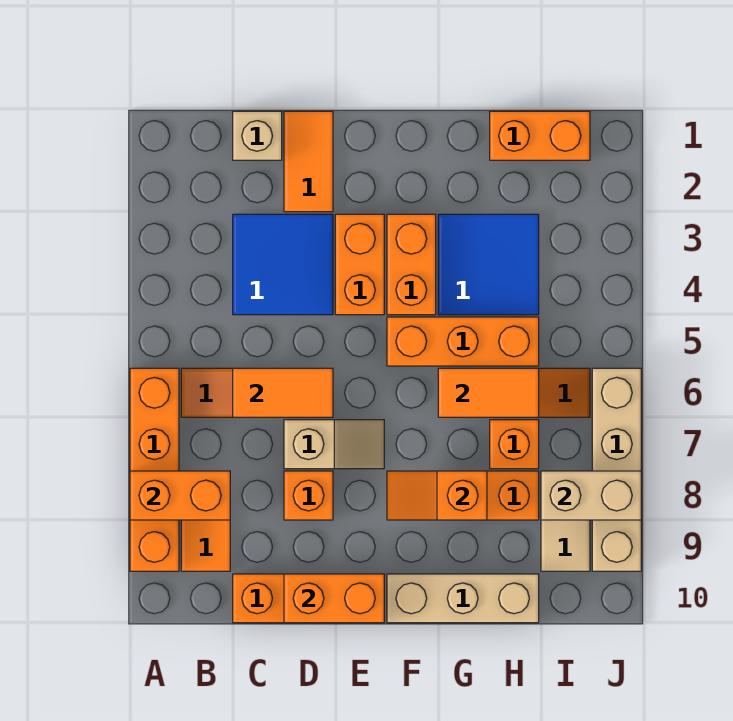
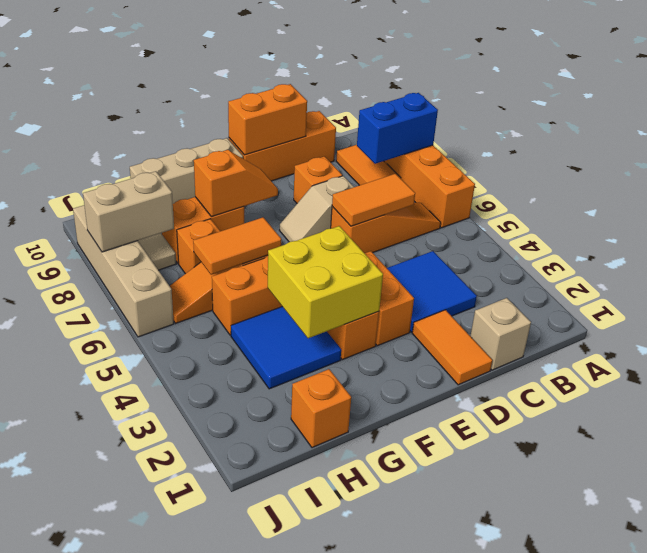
orange 1x2 brick [130,471,230,520] -> blue 1x2 brick [357,93,438,164]
none -> yellow 2x2 brick [268,226,383,338]
orange 1x2 brick [490,111,590,160] -> orange 1x1 brick [291,369,351,448]

